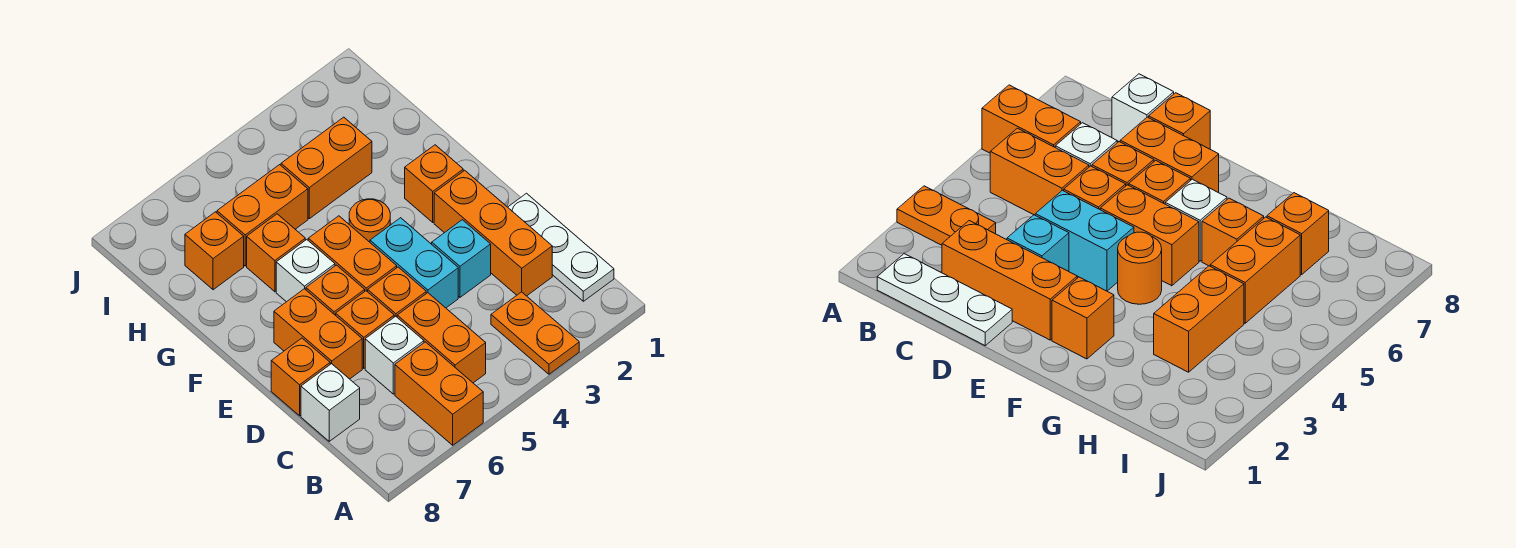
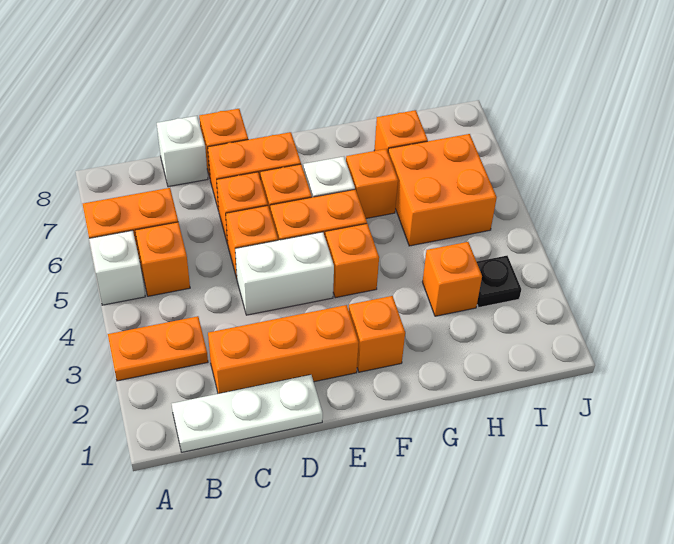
orange 1x2 brick [397,293,486,383] -> orange 1x1 brick [135,222,190,296]
white 1x1 brick [365,316,424,394] -> white 1x1 brick moved to [89,230,145,305]
cyan 1x1 brick [432,220,491,297] -> none
cyan 1x2 brick [370,218,458,308] -> white 1x2 brick [235,232,334,315]
orange 1x1 round brick [349,199,390,242] -> orange 1x1 brick [325,224,379,298]
orange 1x2 brick [281,117,372,219] -> orange 1x1 brick [423,242,482,316]
orange 1x2 brick [217,165,308,266] -> orange 2x2 brick [388,134,497,246]
none -> black 1x1 plate [477,256,521,308]

